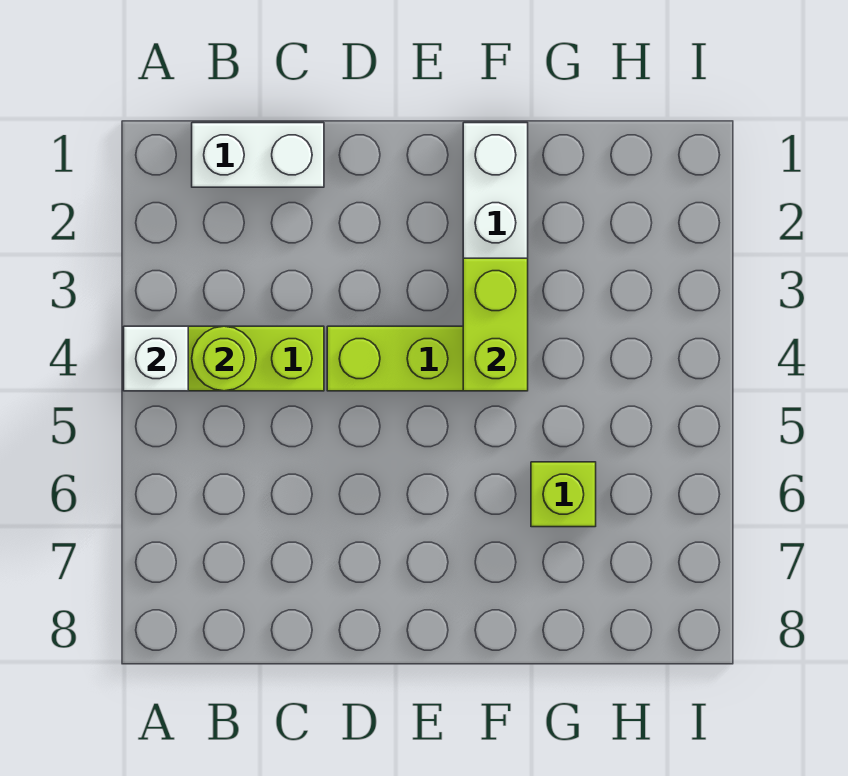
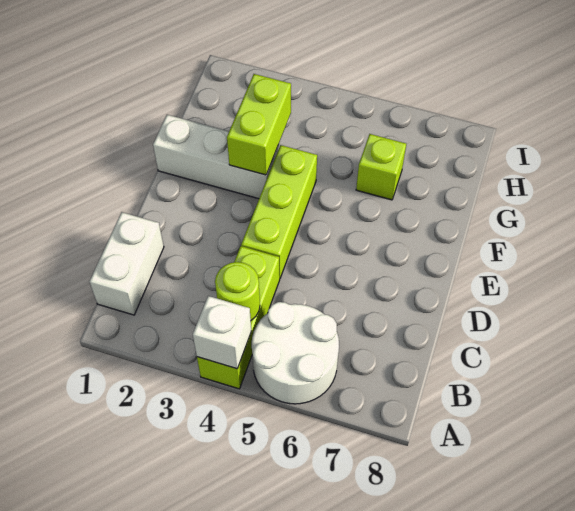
none -> white 2x2 round brick [252,302,339,404]
lime 1x2 brick [463,258,528,391] -> lime 1x2 brick turned to [227,74,291,175]

